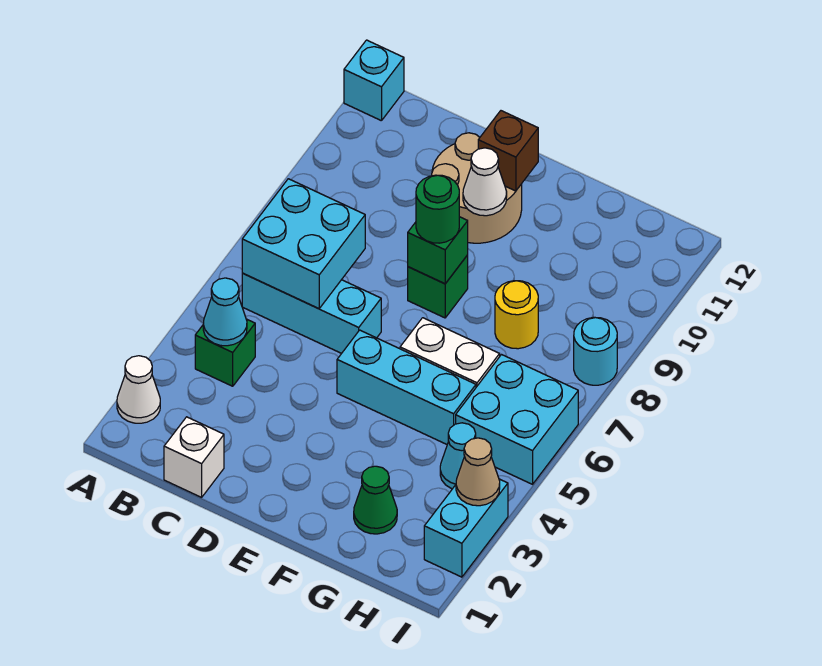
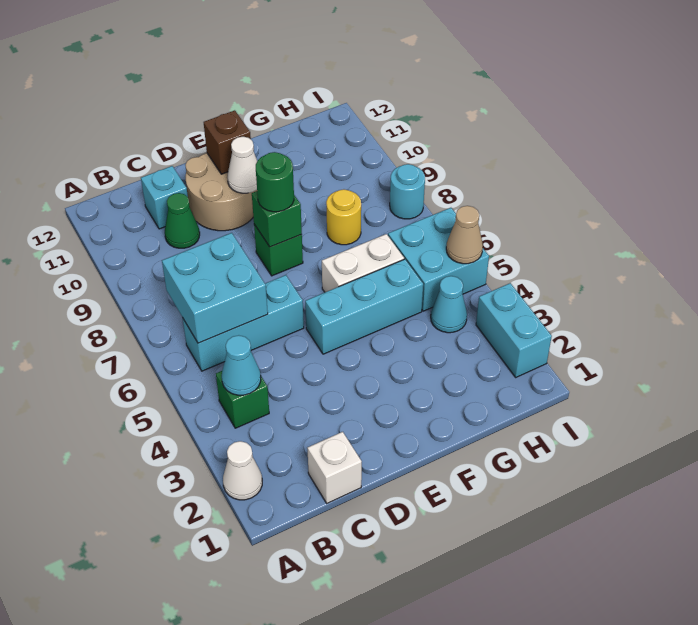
cyan 1x1 brick [344,40,404,121] -> cyan 1x1 brick moved to [141,166,188,229]
green 1x1 cone [354,466,397,534] -> green 1x1 cone moved to [165,193,200,248]
tan 1x1 cone [456,438,500,506] -> tan 1x1 cone moved to [446,206,483,264]

